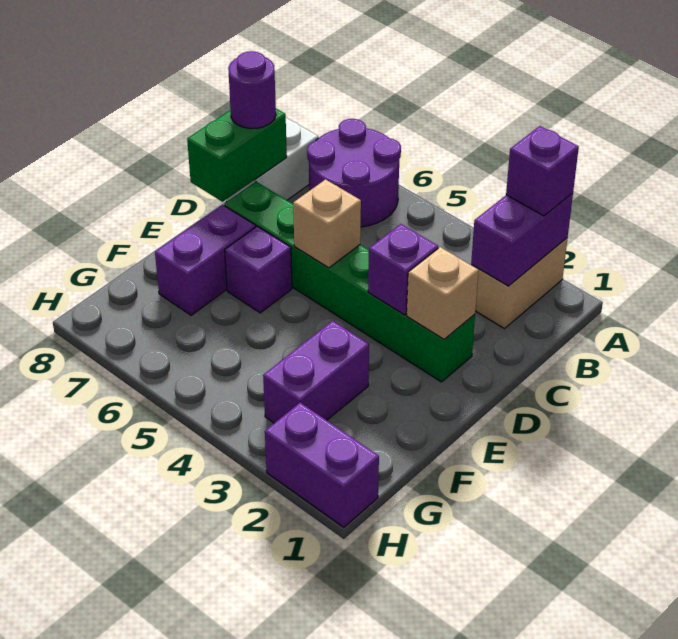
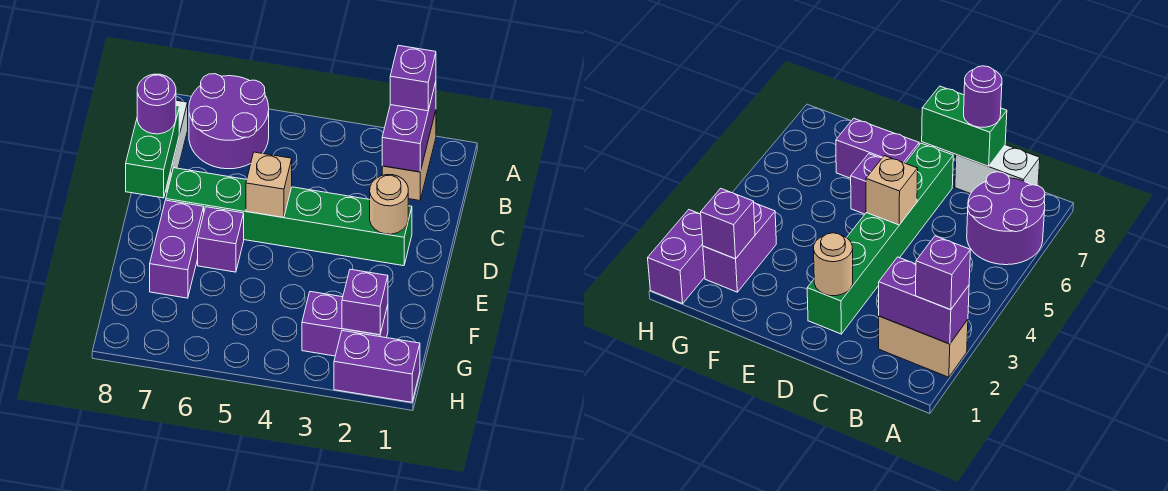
tan 1x1 brick [407,247,479,339] -> tan 1x1 round brick [370,175,408,234]
purple 1x1 brick [368,224,438,315] -> purple 1x1 brick moved to [342,269,388,335]
purple 1x2 brick [263,321,369,423] -> purple 1x2 brick turned to [302,292,388,356]

